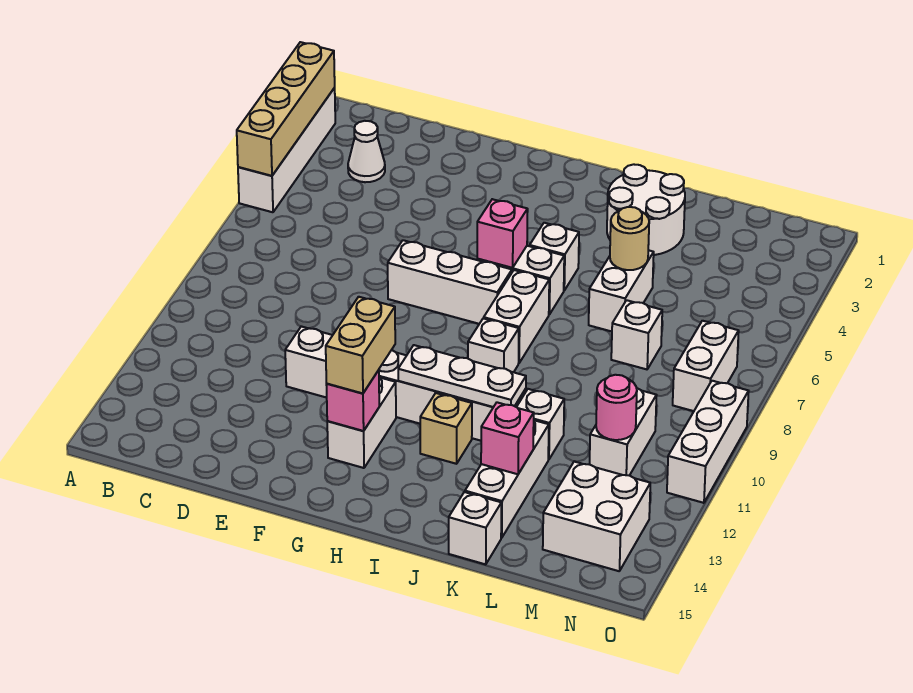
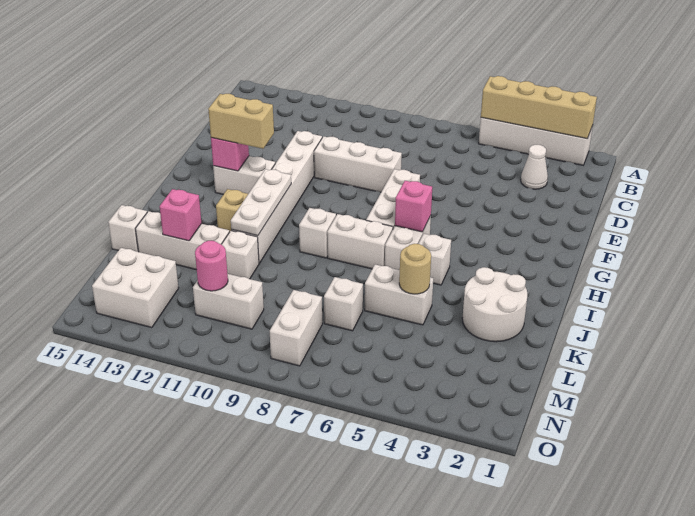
white 1x2 brick [673,321,739,411] -> white 1x2 brick turned to [270,290,322,366]
white 1x3 brick [667,381,749,503] -> white 1x3 brick moved to [314,136,402,192]

